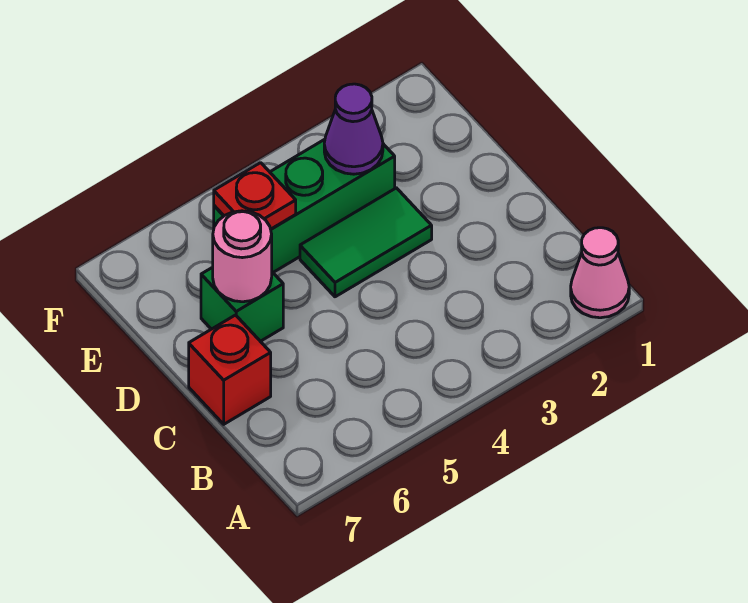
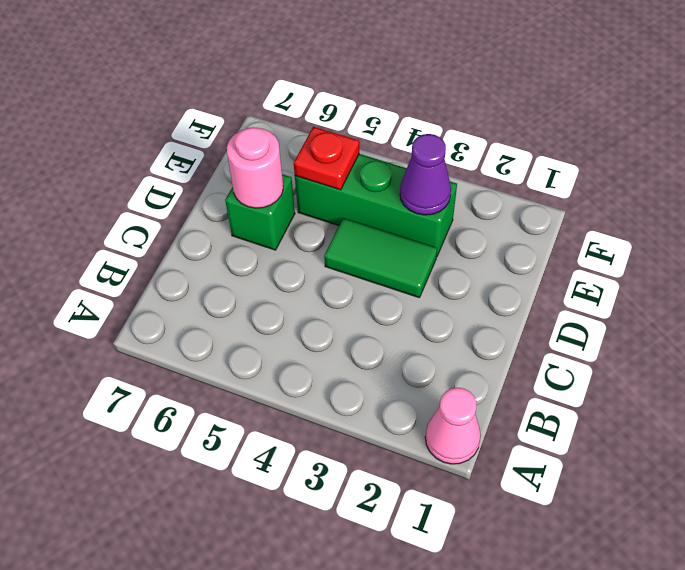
red 1x1 brick [189,315,271,424] -> none

